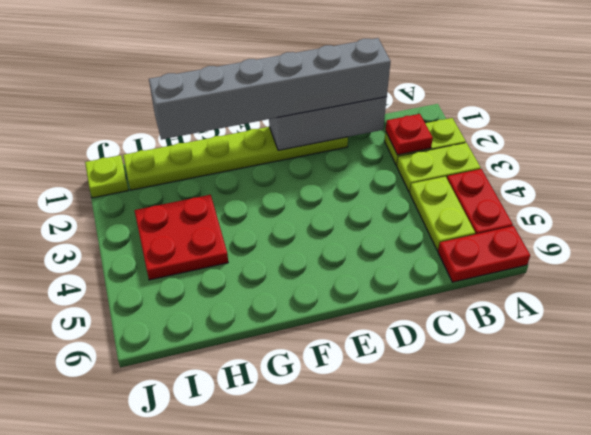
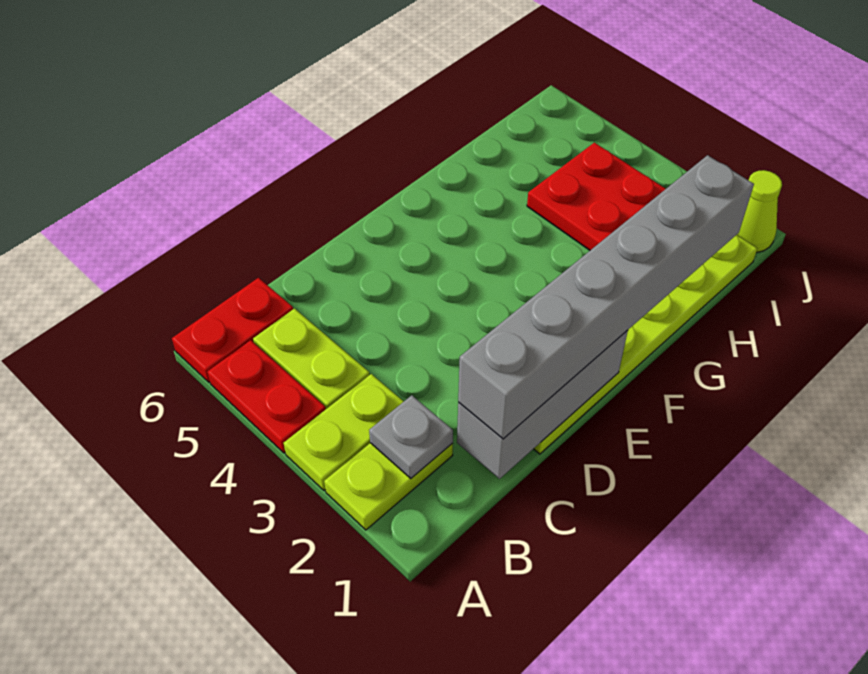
red 1x1 plate [386,114,433,155] -> grey 1x1 plate [369,395,453,478]
lime 1x1 plate [85,155,128,198] -> lime 1x1 cone [737,170,782,253]

